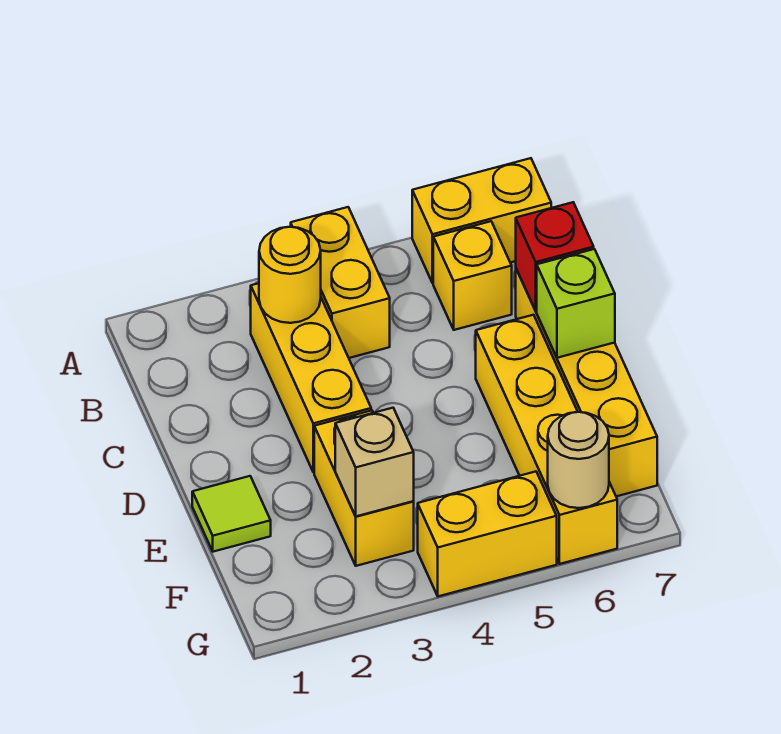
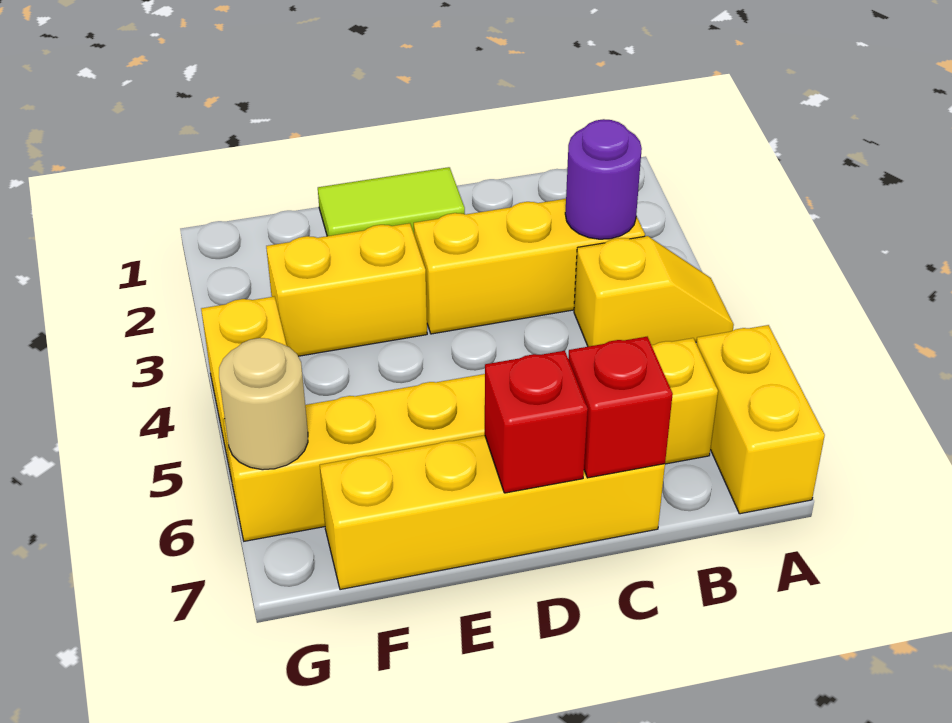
yellow 1x2 brick [291,207,390,358] -> yellow 1x2 slope [574,236,734,347]
yellow 1x1 round brick [259,227,321,323] -> purple 1x1 round brick [565,119,642,239]
lime 1x1 brick [537,249,615,358] -> red 1x1 brick [485,351,588,493]
lime 1x1 tile [192,476,271,552] -> lime 1x2 tile [318,167,465,236]
tan 1x1 brick [335,408,414,516] -> none

